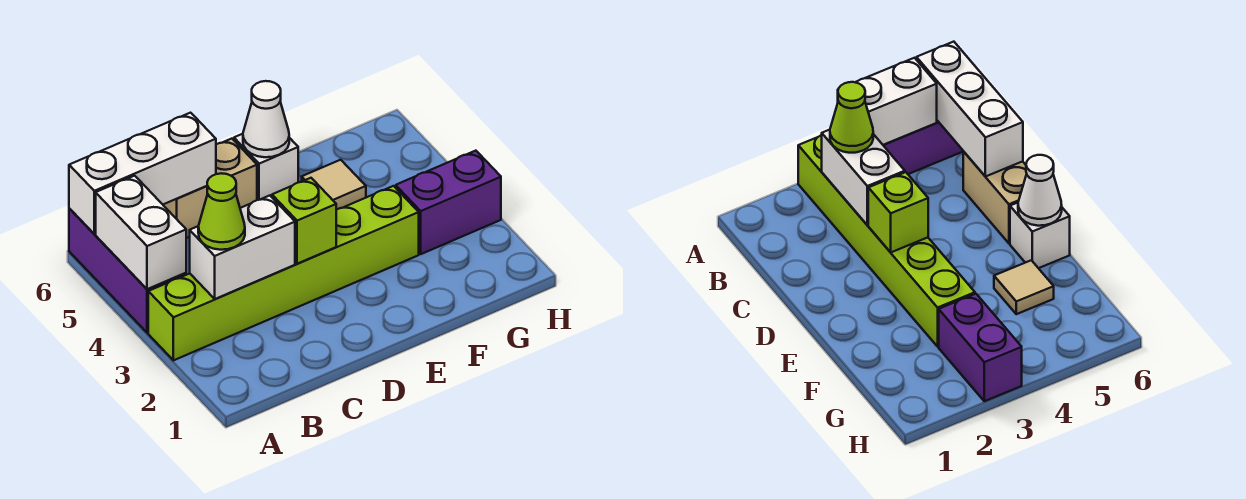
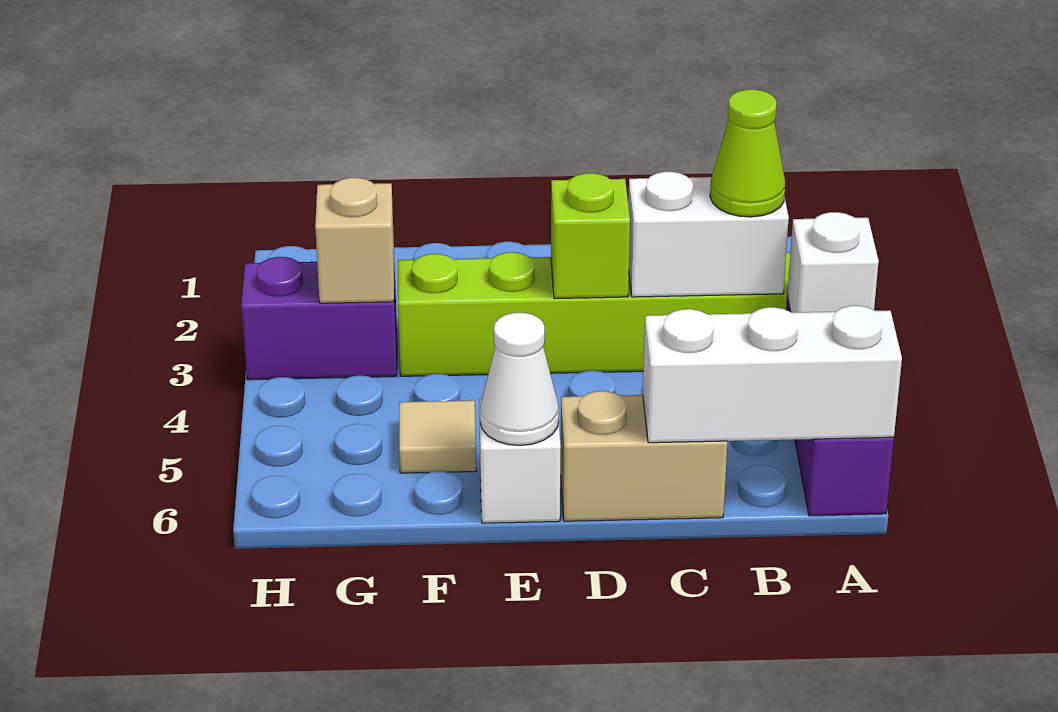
white 1x2 brick [96,176,186,289] -> white 1x1 brick [788,212,879,313]
none -> tan 1x1 brick [315,178,394,303]

